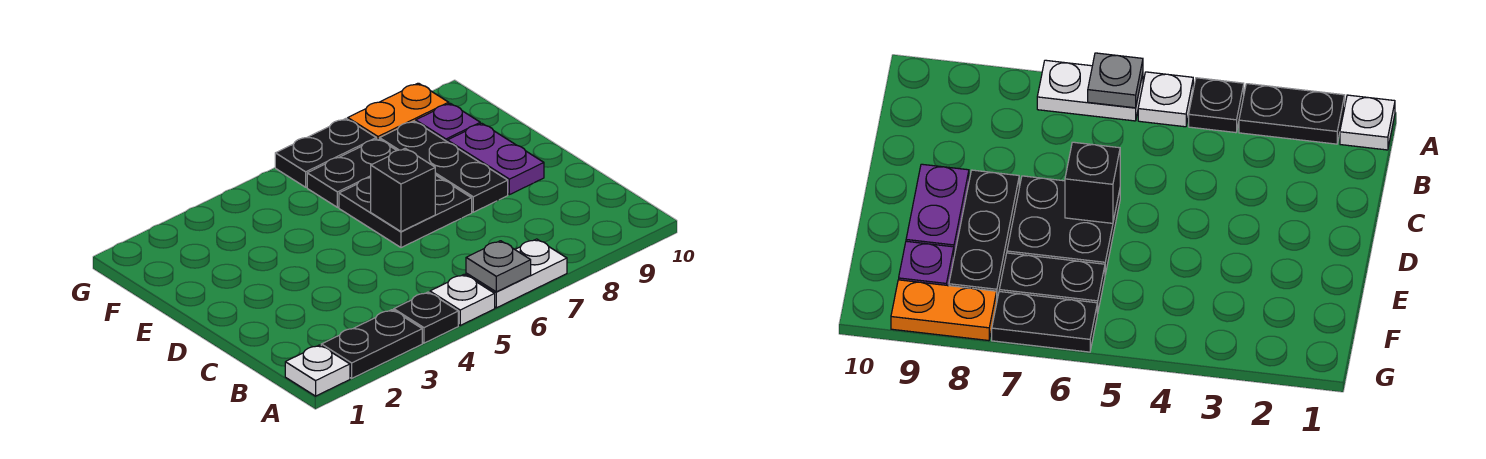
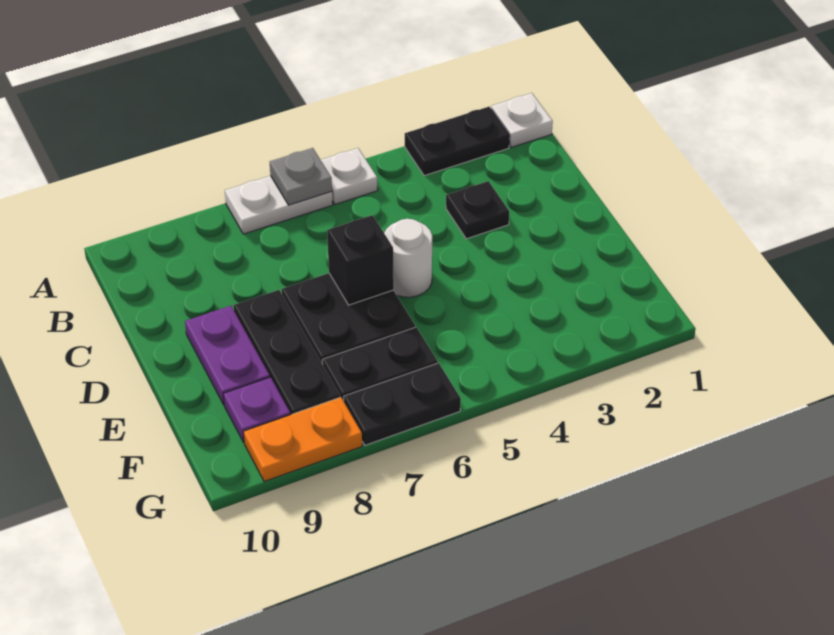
black 1x1 plate [394,292,458,343] -> black 1x1 plate moved to [446,181,509,239]
none -> white 1x1 round brick [384,219,432,297]

